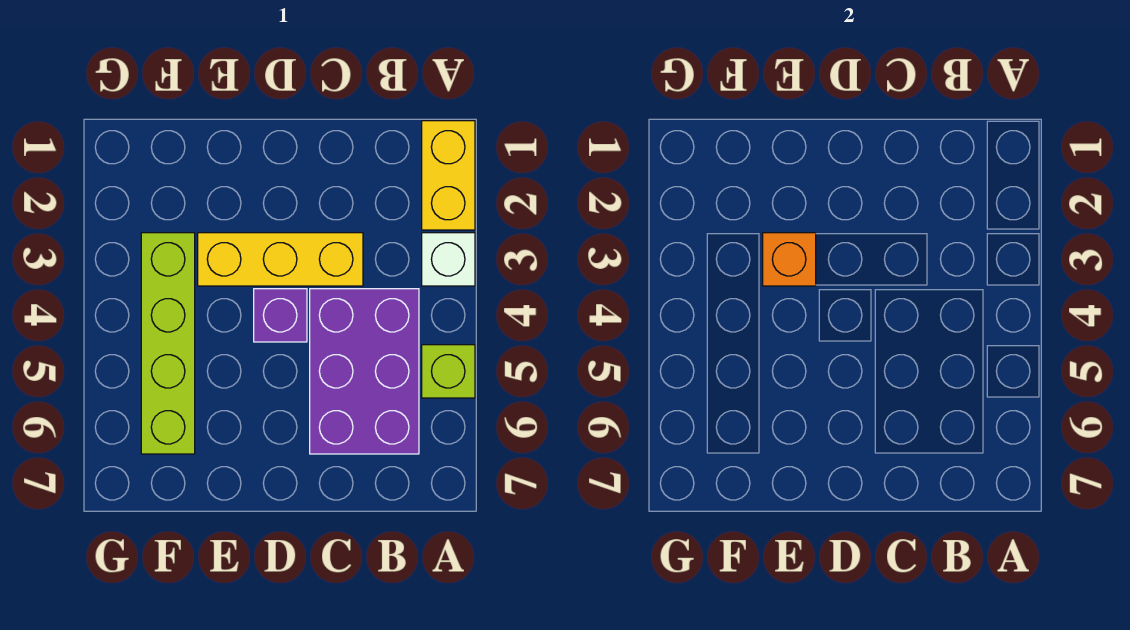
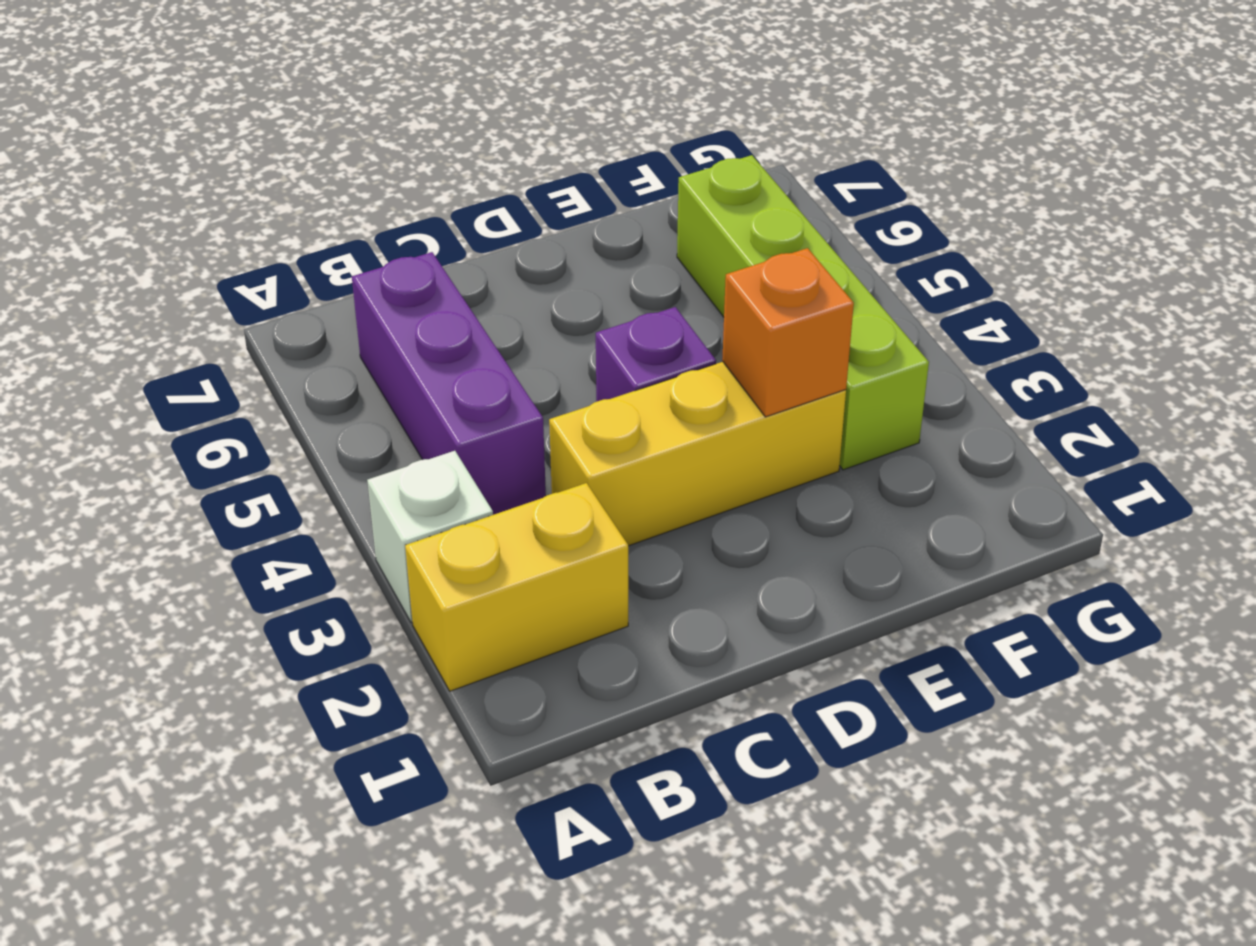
yellow 1x2 brick [422,121,475,230] -> yellow 1x2 brick turned to [405,483,628,691]
lime 1x1 brick [422,345,475,398] -> none
purple 2x3 brick [310,289,419,454] -> purple 1x3 brick [352,252,546,515]

